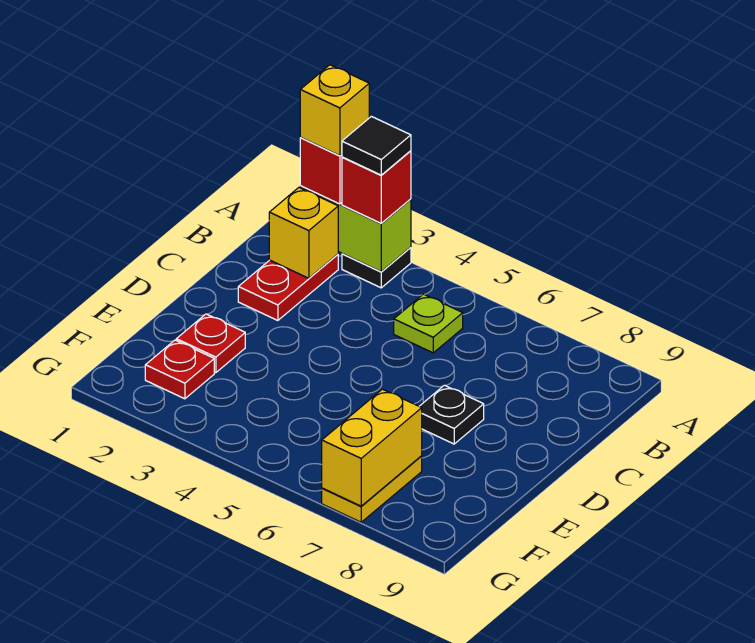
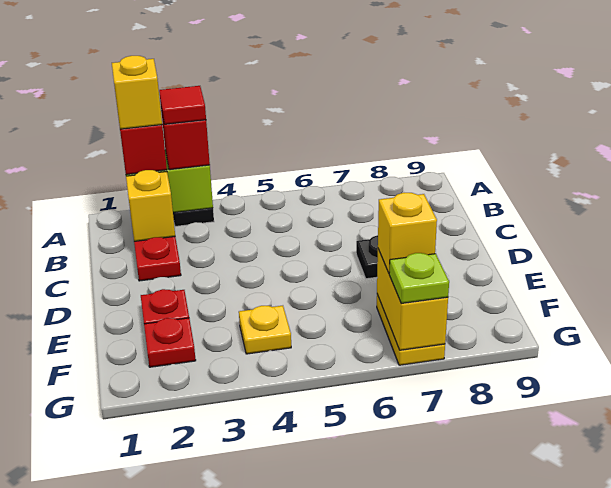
black 1x1 tile [342,116,411,175] -> red 1x1 tile [159,86,206,124]
lime 1x1 plate [394,294,463,353] -> lime 1x1 plate moved to [389,253,449,303]
none -> yellow 1x1 plate [239,306,291,354]
none -> yellow 1x1 brick [378,193,437,273]

